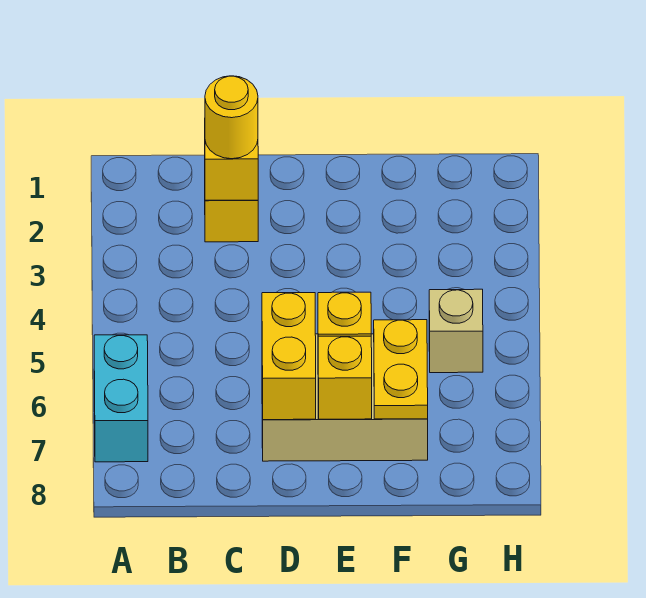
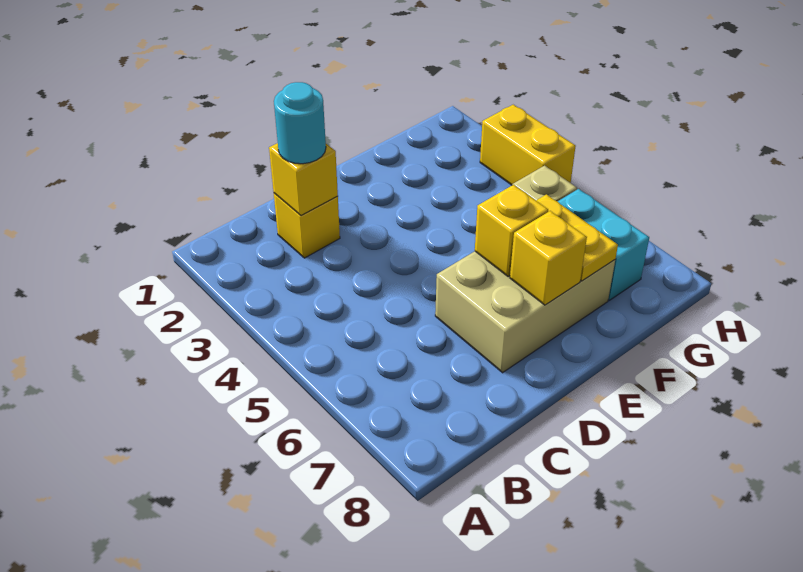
cyan 1x2 brick [94,335,148,462] -> cyan 1x2 brick moved to [558,189,649,300]
yellow 1x1 round brick [205,76,258,159] -> cyan 1x1 round brick [274,82,326,164]
yellow 1x2 brick [262,293,316,420] -> yellow 1x2 brick moved to [480,105,576,185]

